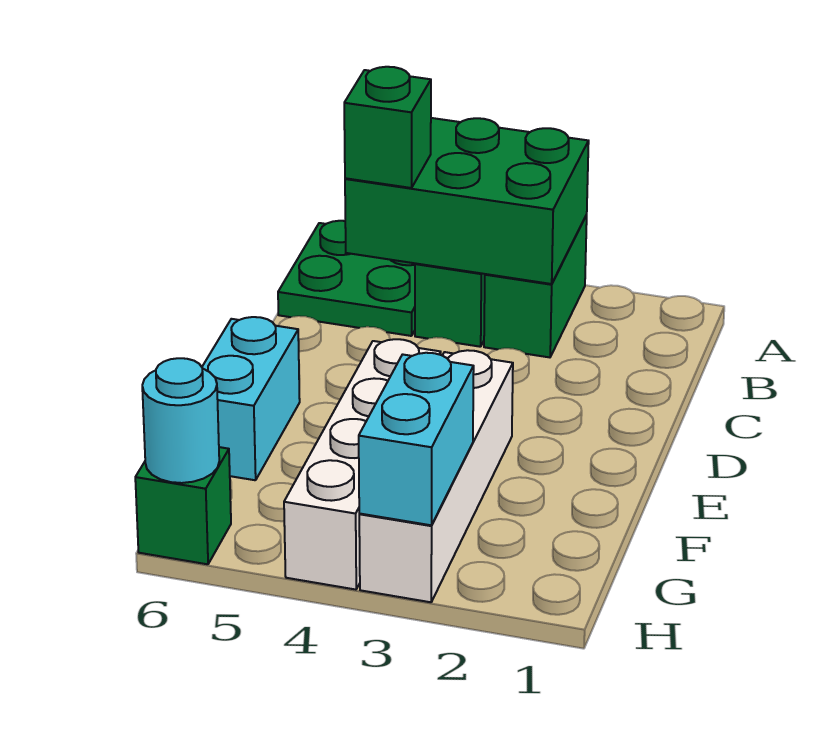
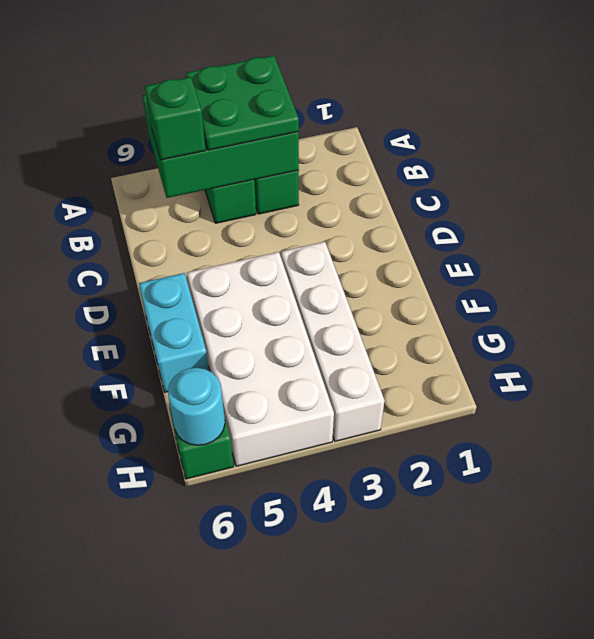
green 2x2 plate [278,221,415,336] -> green 2x2 plate moved to [186,56,299,150]
white 1x4 brick [284,339,441,590] -> white 2x4 brick [187,252,334,466]
cyan 1x2 brick [359,353,474,525] -> none

